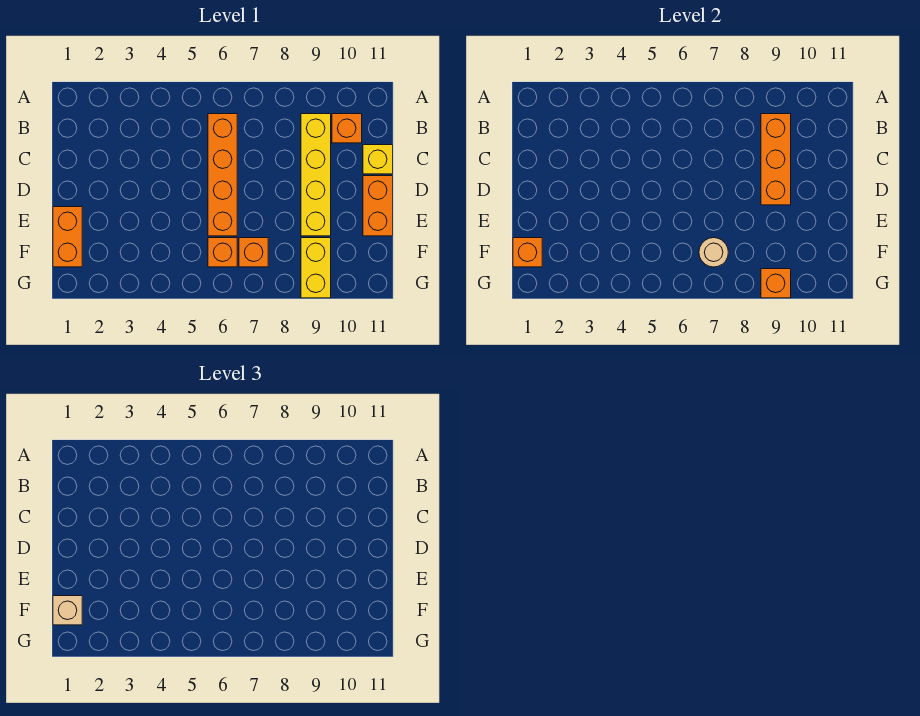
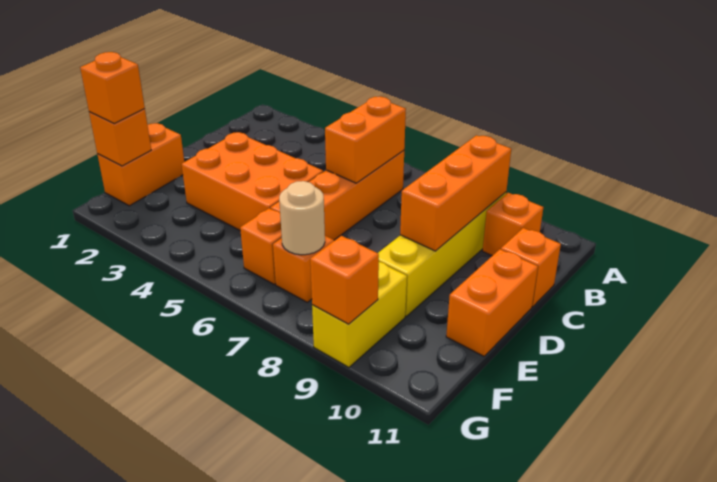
none -> orange 1x2 brick [325,96,406,183]
yellow 1x1 brick [363,145,393,174] -> orange 1x1 brick [501,228,561,307]
none -> orange 2x3 brick [182,132,323,230]
tan 1x1 brick [53,596,82,625] -> orange 1x1 brick [80,52,145,123]

